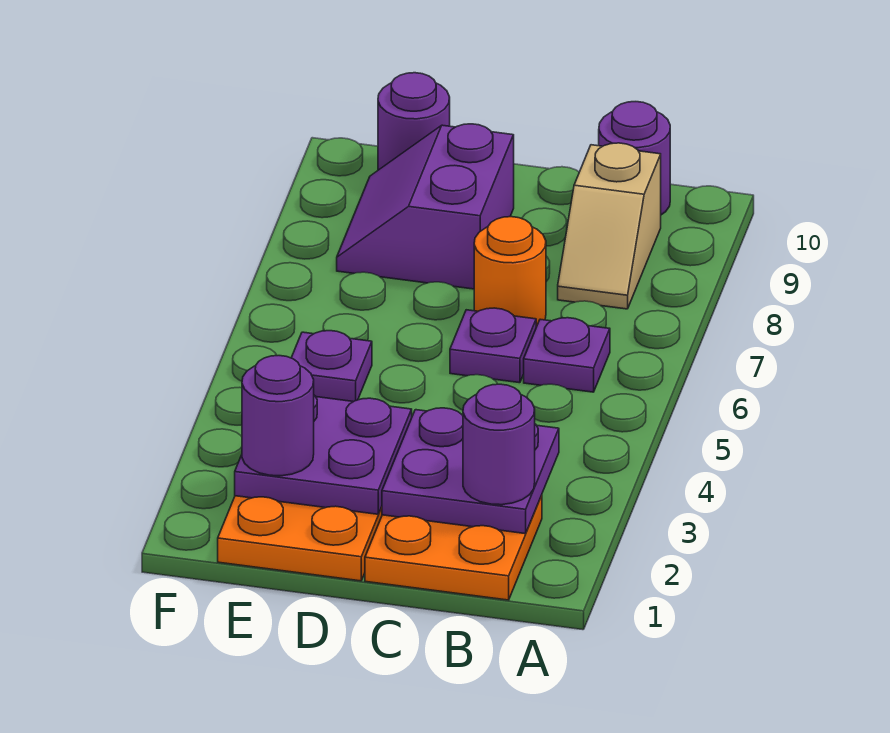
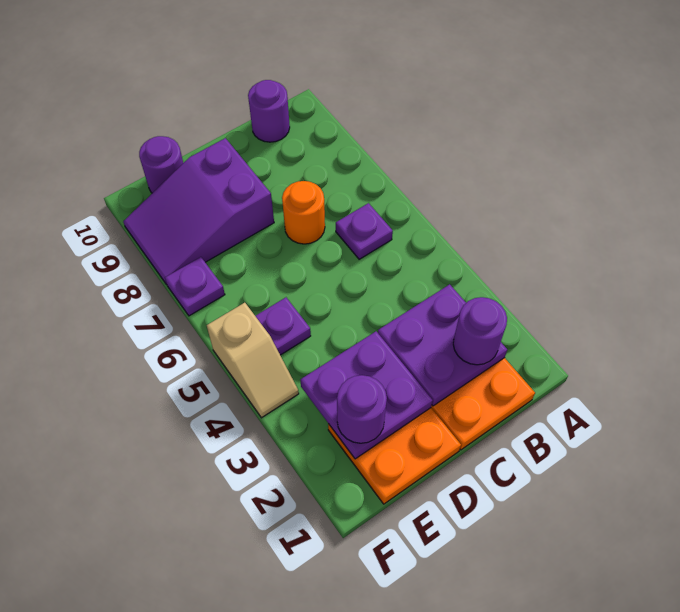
tan 1x2 slope [558,143,661,309] -> tan 1x2 slope moved to [207,303,299,418]
purple 1x1 plate [450,308,536,383] -> purple 1x1 plate moved to [165,257,225,316]
purple 2x2 slope [337,124,514,289] -> purple 2x3 slope [123,138,274,285]

